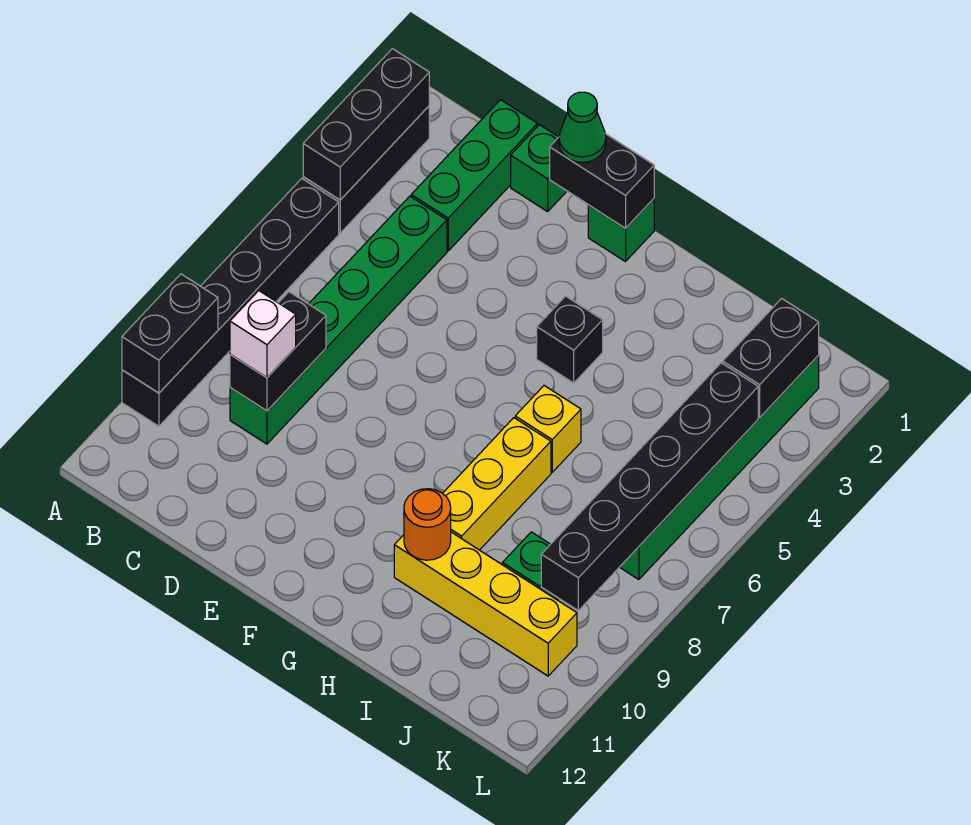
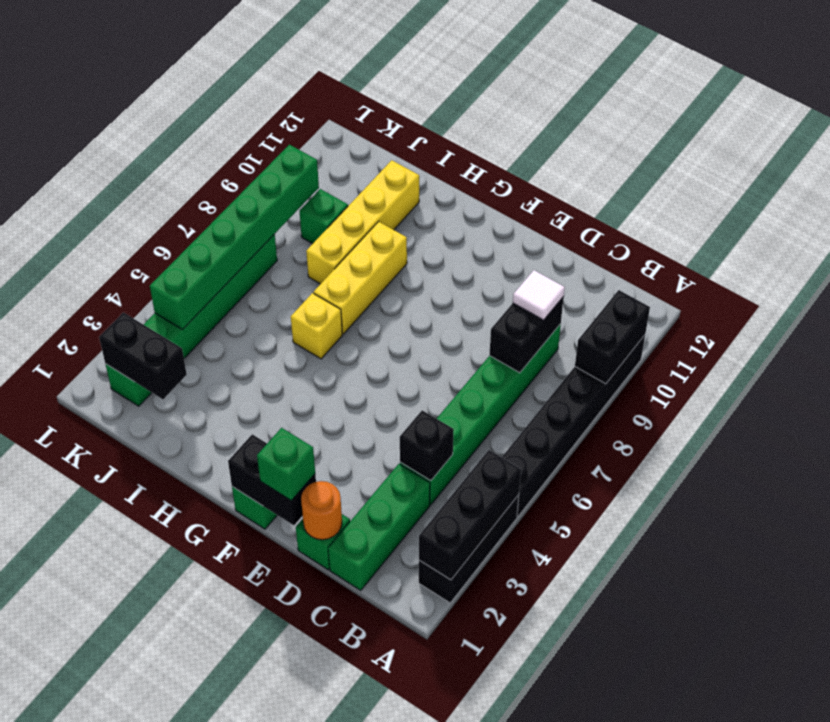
white 1x1 brick [230,291,296,378] -> white 1x1 tile [513,270,565,320]
green 1x1 cone [559,92,606,162] -> green 1x1 brick [257,428,315,501]
black 1x1 brick [537,296,603,383] -> black 1x1 brick moved to [400,410,454,481]
yellow 1x4 brick [394,532,577,676] -> yellow 1x4 brick turned to [306,160,419,284]
orange 1x1 round brick [404,489,451,560] -> orange 1x1 round brick moved to [301,481,342,540]
black 1x2 brick [723,298,819,417] -> black 1x2 brick turned to [99,312,187,399]
black 1x6 brick [541,363,758,610] -> green 1x6 brick [150,145,319,329]

